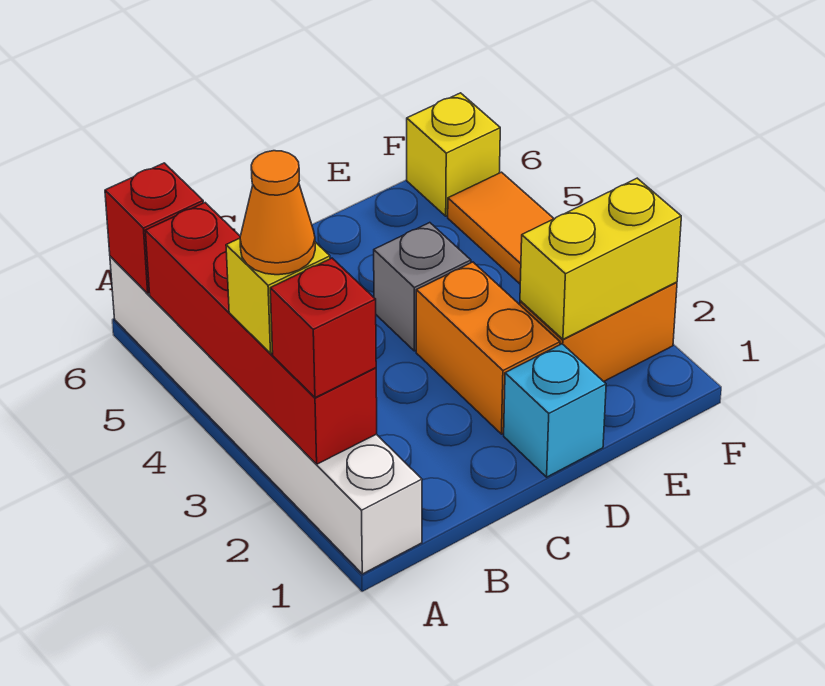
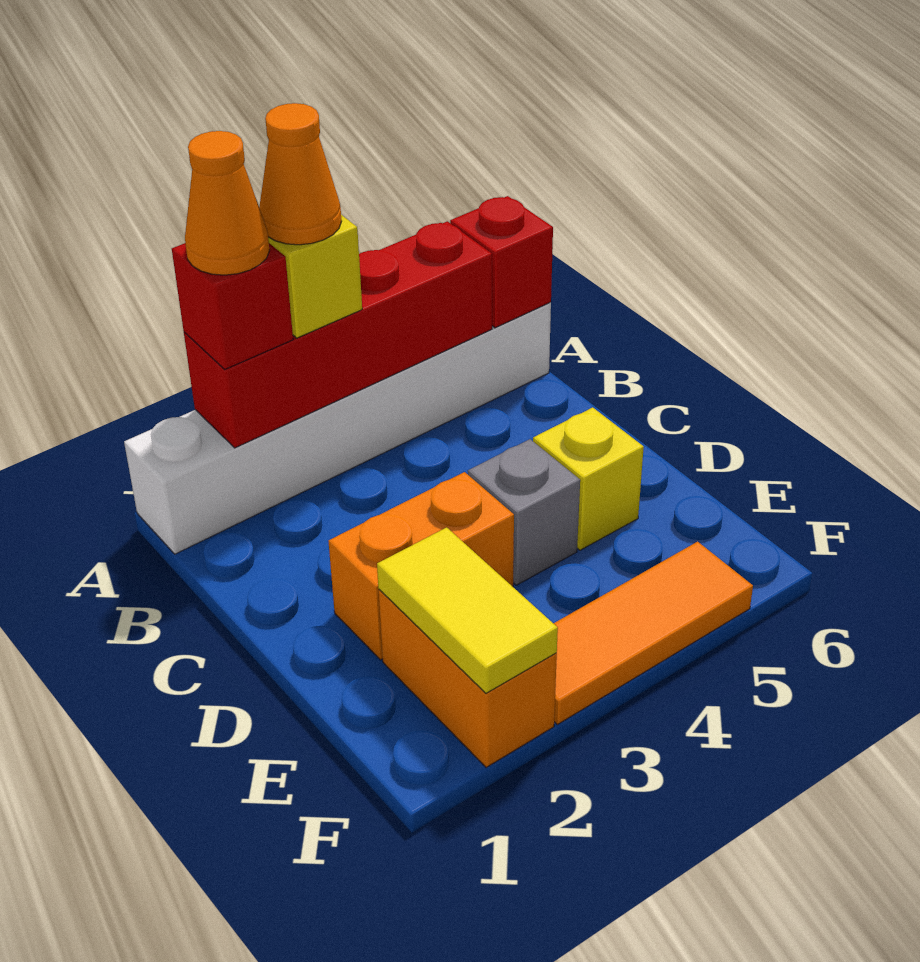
none -> orange 1x1 cone [185,131,270,275]
cyan 1x1 brick [504,344,606,477] -> none
yellow 1x2 brick [520,178,681,339] -> yellow 1x2 tile [377,527,558,693]
yellow 1x1 brick [407,93,500,216] -> yellow 1x1 brick moved to [533,407,644,550]

